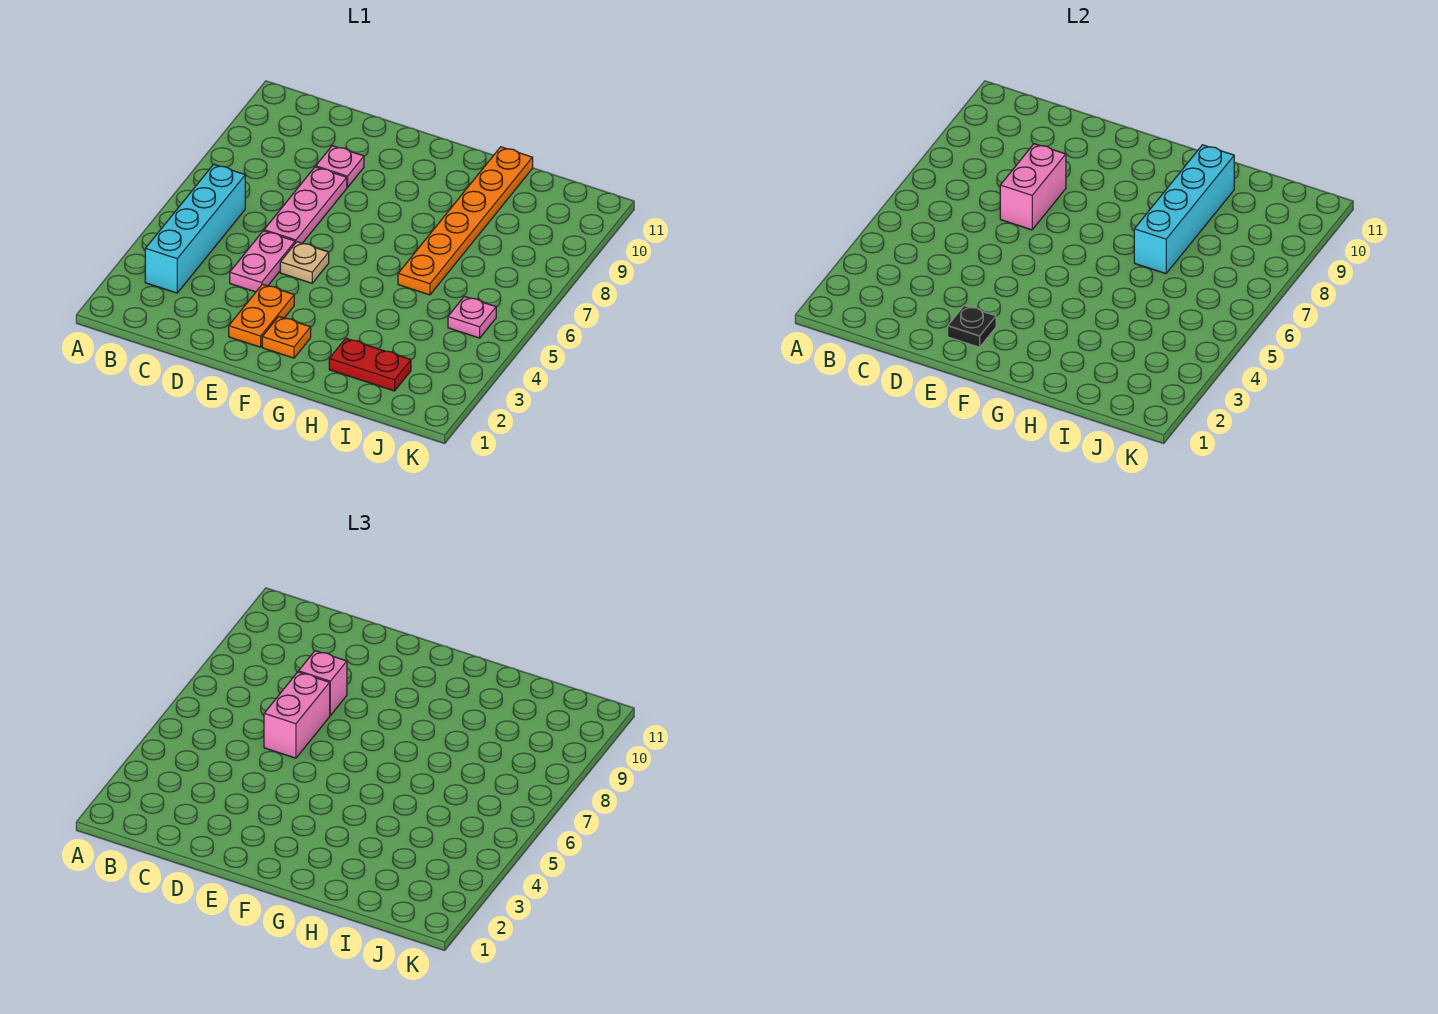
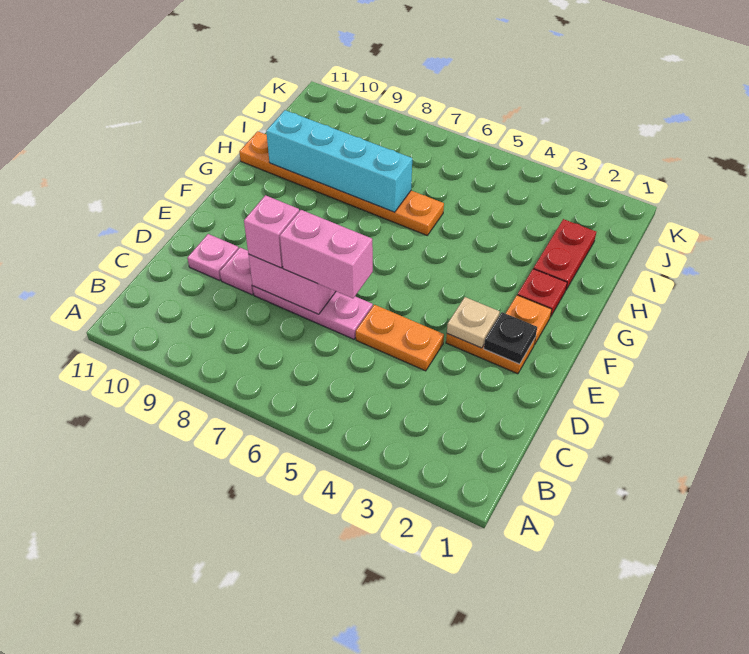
cyan 1x4 brick [145,164,245,293] -> none
pink 1x2 plate [230,231,295,292] -> orange 1x2 plate [356,305,444,371]
tan 1x1 plate [280,242,329,283] -> tan 1x1 plate moved to [447,297,500,348]
none -> red 1x1 plate [518,269,567,317]
pink 1x1 plate [448,296,496,338] -> pink 1x1 plate moved to [188,234,239,280]

